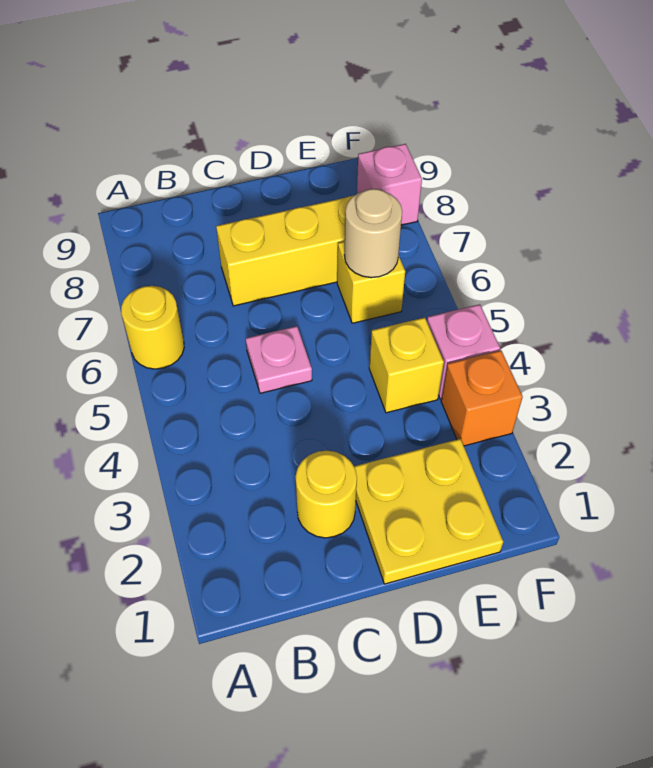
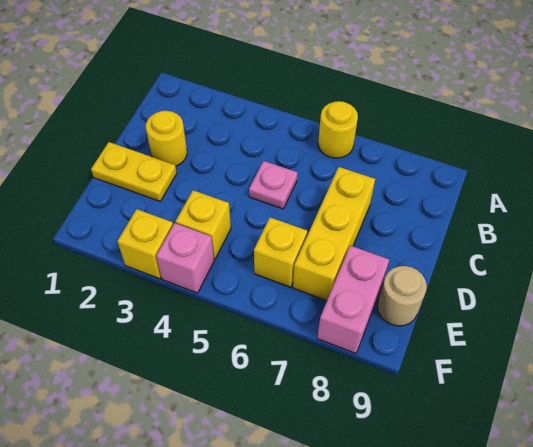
yellow 2x2 plate [354,439,503,584] -> yellow 1x2 plate [91,142,177,201]
tan 1x1 round brick [344,189,402,278] -> tan 1x1 round brick moved to [378,266,427,326]
orange 1x1 brick [441,350,523,446] -> yellow 1x1 brick [117,209,173,279]
pink 1x1 brick [357,144,422,225] -> pink 1x2 brick [317,246,389,353]

